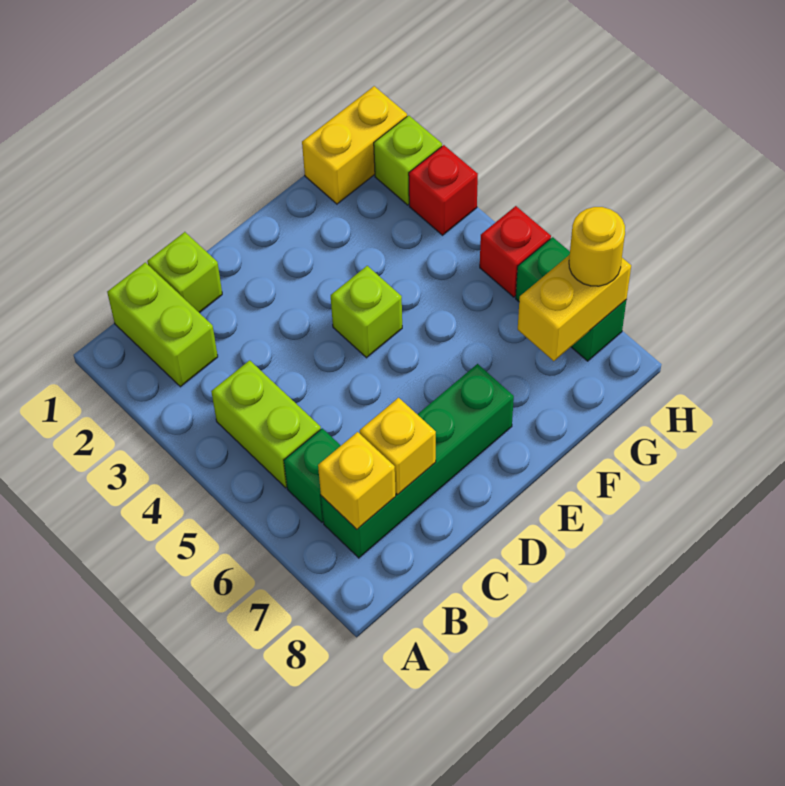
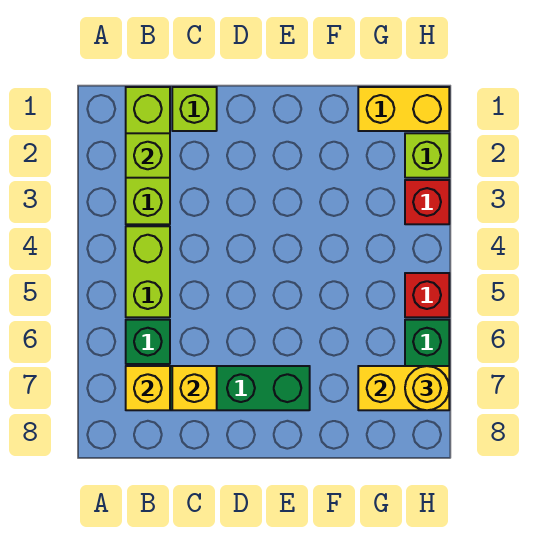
lime 1x2 brick [107,262,218,387] -> lime 1x3 brick [126,87,170,224]
lime 1x1 brick [331,266,402,358] -> lime 1x1 brick moved to [126,133,170,178]

